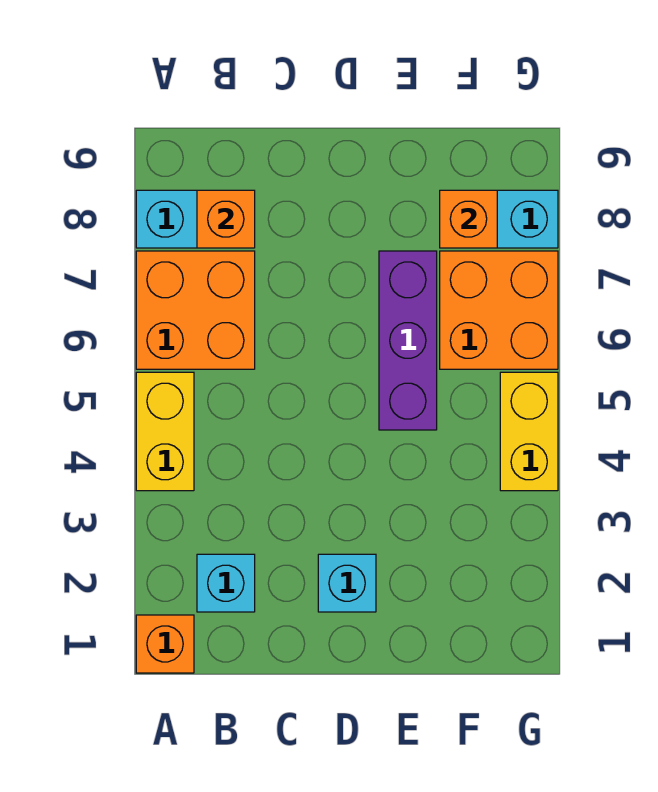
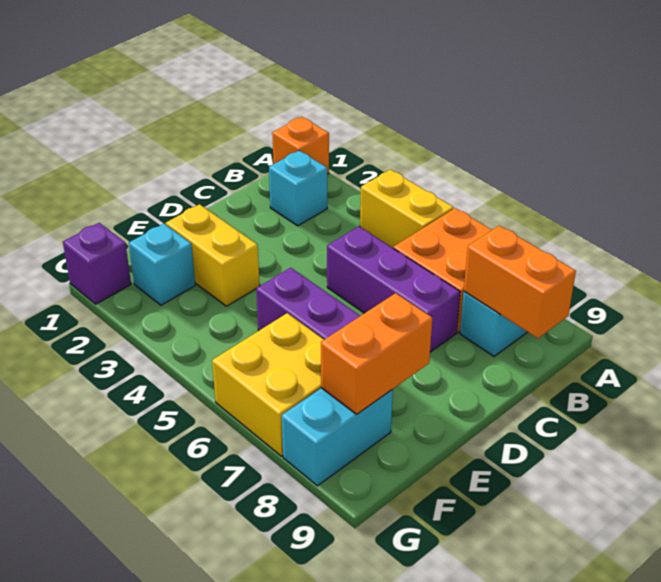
orange 1x1 brick [197,190,255,248] -> orange 1x2 brick [464,226,576,338]
none -> purple 1x3 brick [327,227,460,352]
cyan 1x1 brick [318,554,376,612] -> cyan 1x1 brick moved to [129,224,195,305]
orange 2x2 brick [440,251,558,369] -> yellow 2x2 brick [212,313,324,456]
orange 1x1 brick [440,190,497,248] -> orange 1x2 brick [321,293,432,414]
none -> purple 1x1 brick [63,223,131,304]
yellow 1x2 brick [500,372,558,491] -> yellow 1x2 brick moved to [166,204,260,306]

